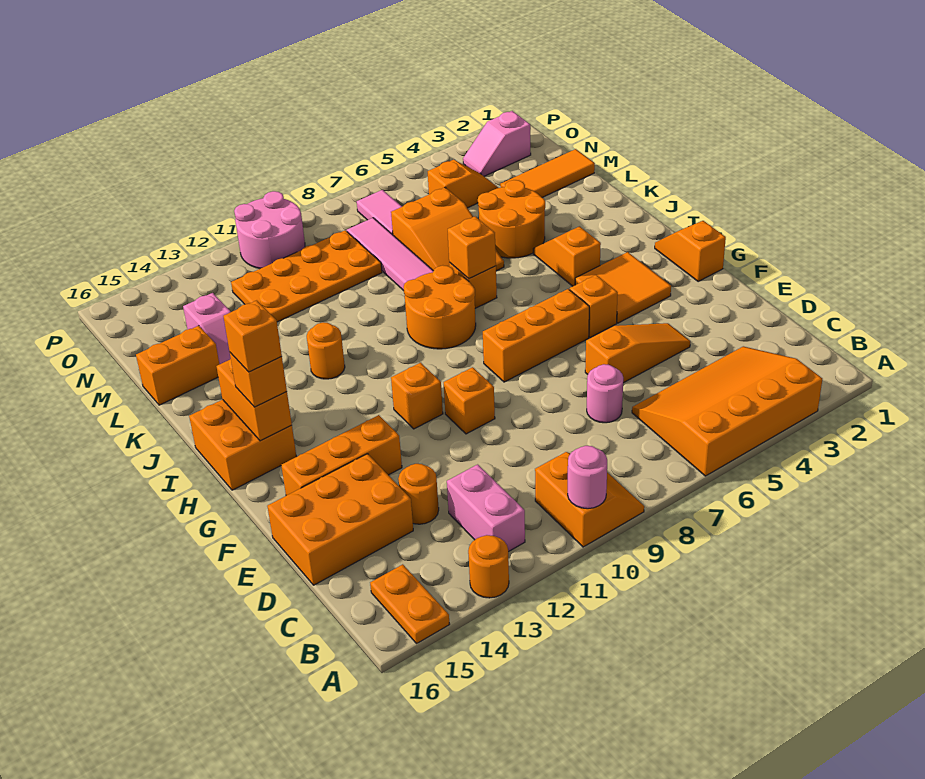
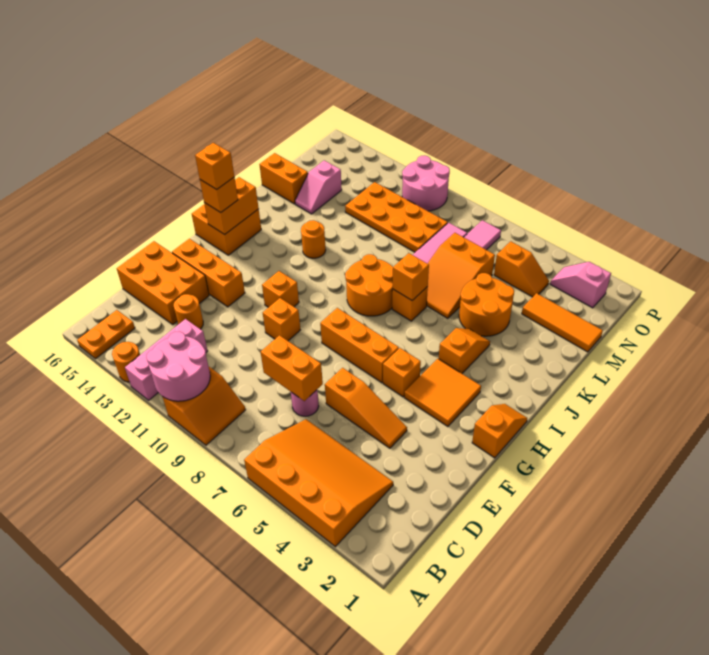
pink 1x1 round brick [568,446,607,509] -> pink 2x2 round brick [147,331,210,401]
pink 1x2 brick [447,464,525,552] -> pink 1x3 brick [125,319,208,400]
none -> orange 1x2 brick [261,335,323,401]

